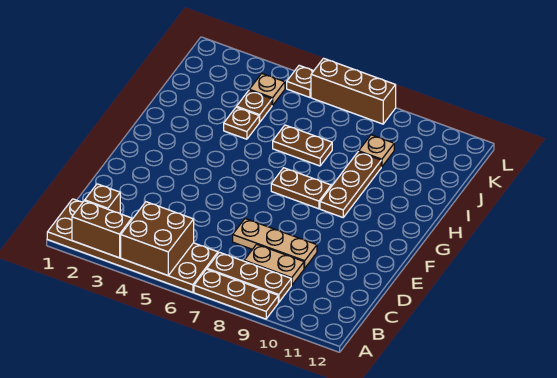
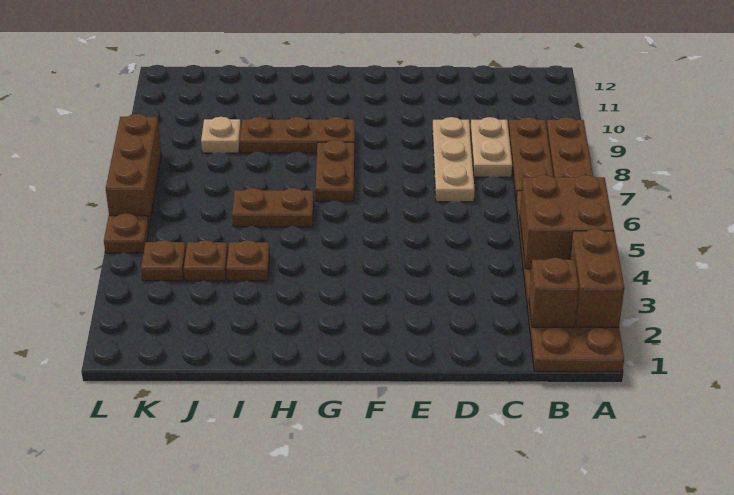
brown 1x2 plate [273,125,332,166] -> brown 1x2 plate turned to [232,188,314,227]
tan 1x1 plate [250,74,285,105] -> brown 1x1 plate [141,240,186,281]

